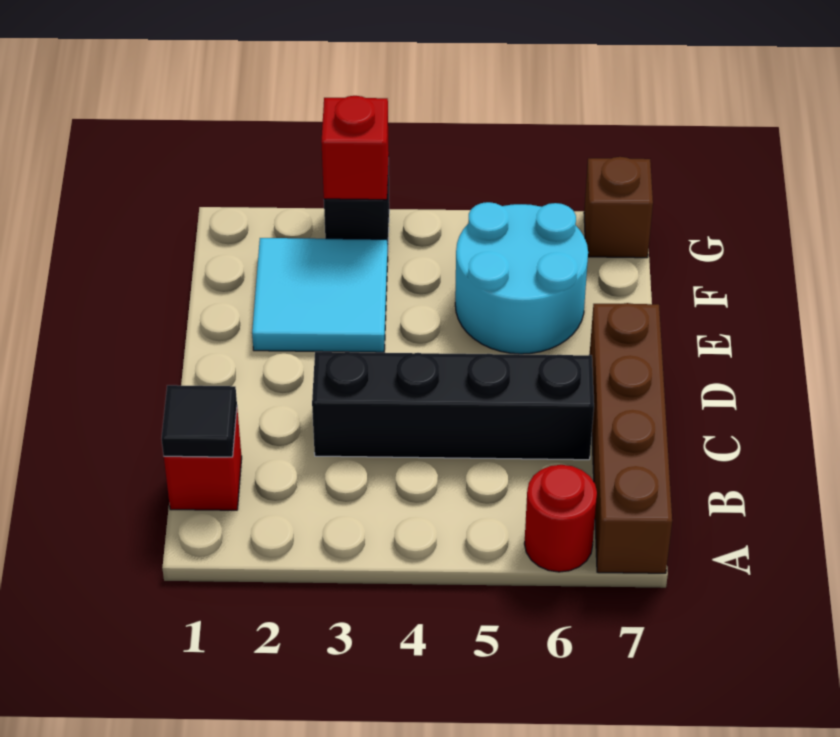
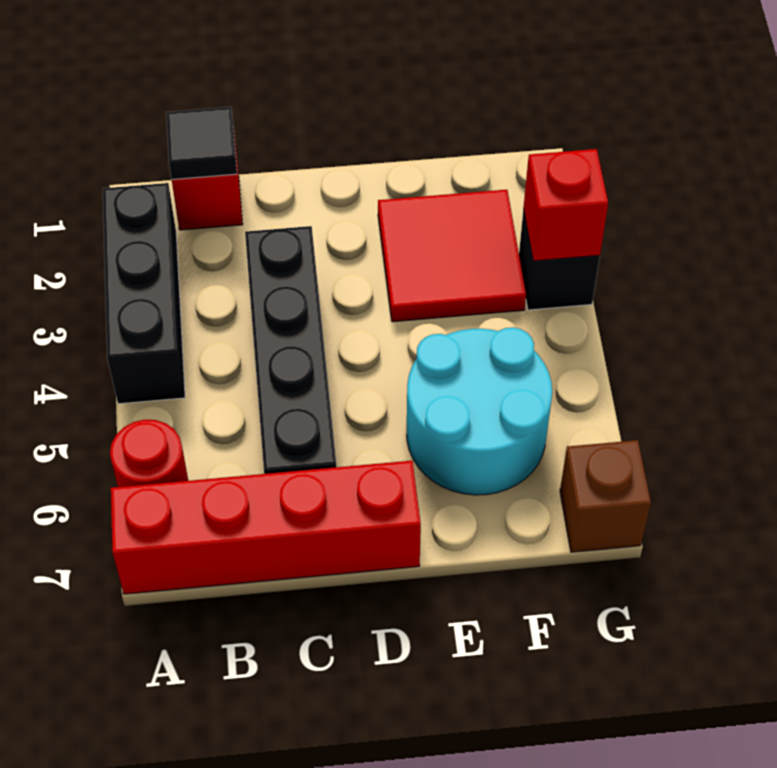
none -> black 1x3 brick [103,183,185,404]
brown 1x4 brick [590,303,672,573] -> red 1x4 brick [111,461,421,594]
cyan 2x2 tile [252,238,388,352] -> red 2x2 tile [378,190,526,322]

